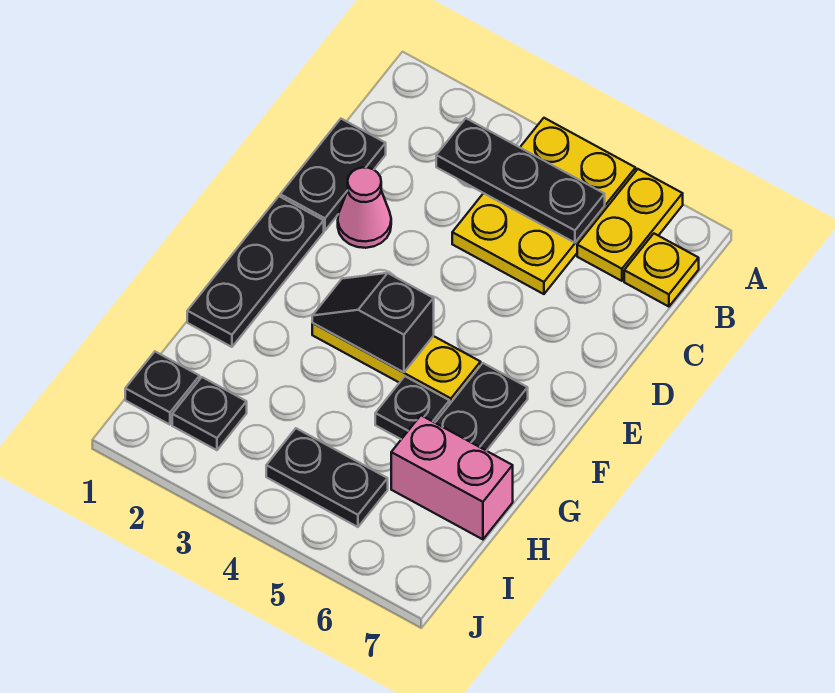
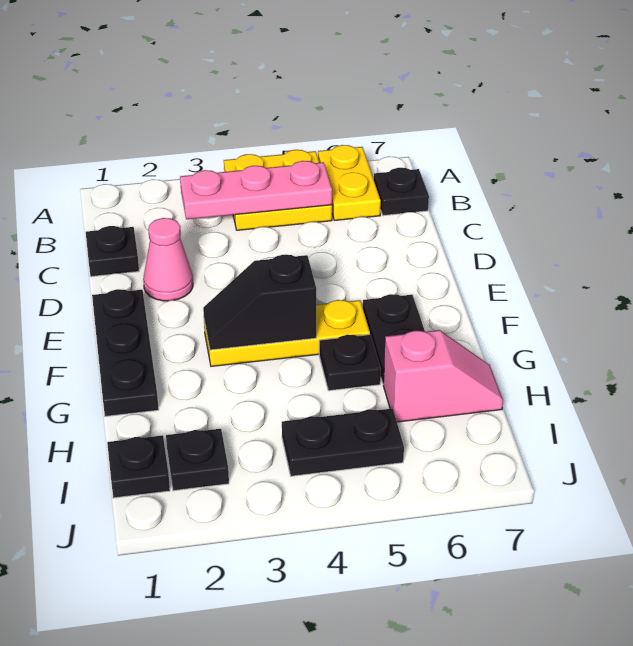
yellow 2x3 plate [452,118,636,294] -> yellow 2x2 plate [224,150,332,230]
black 1x3 plate [436,118,605,243] -> pink 1x3 plate [180,161,332,219]
yellow 1x1 plate [624,234,699,307] -> black 1x1 plate [374,168,429,216]
black 1x2 plate [280,119,386,231] -> black 1x1 plate [86,226,139,277]
pink 1x2 brick [391,415,513,539] -> pink 1x2 slope [383,330,503,422]

